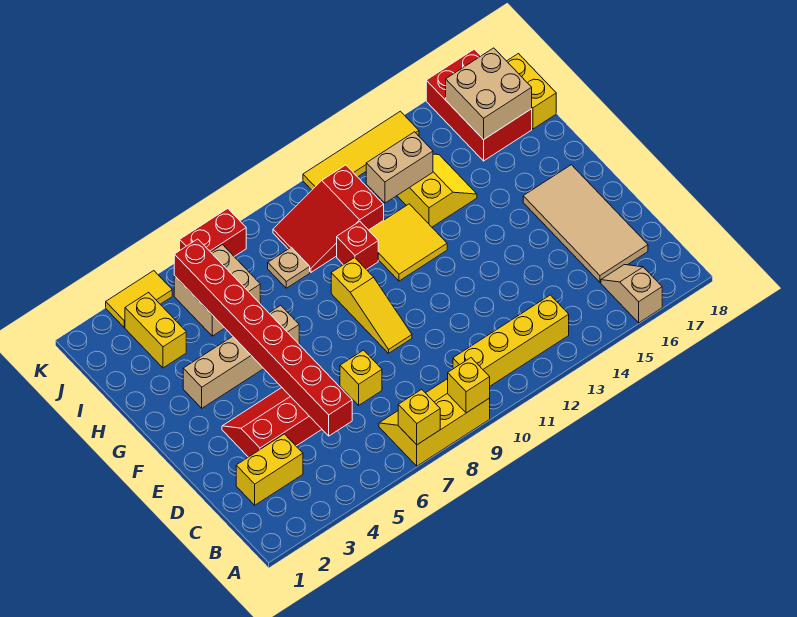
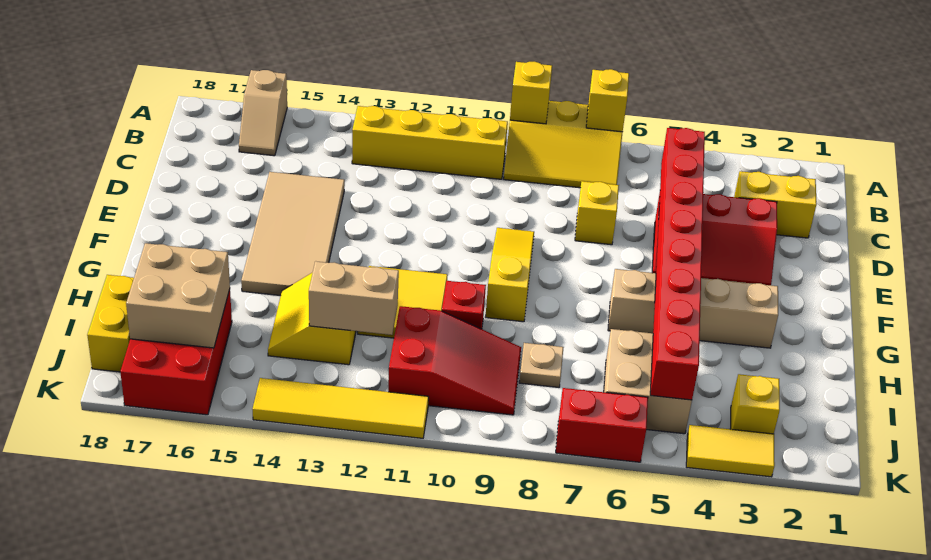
tan 2x4 tile [523,165,648,282] -> tan 2x4 tile moved to [241,172,345,296]
yellow 1x2 brick [125,292,186,368] -> yellow 1x1 brick [731,374,780,434]

